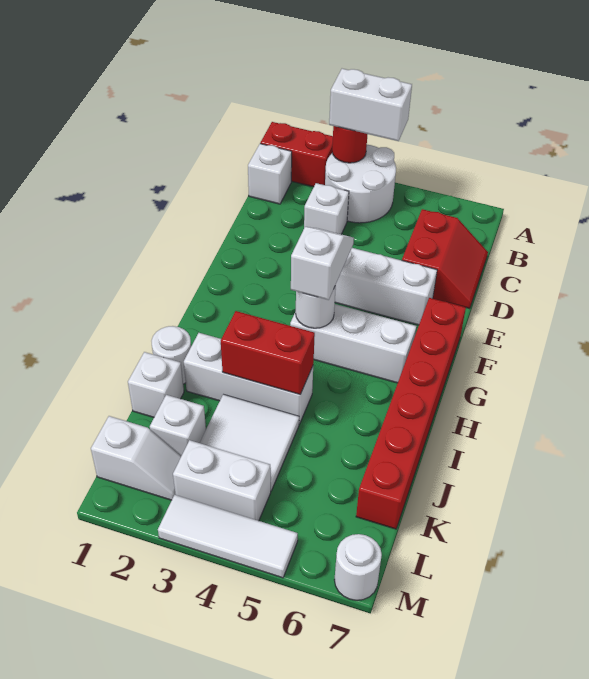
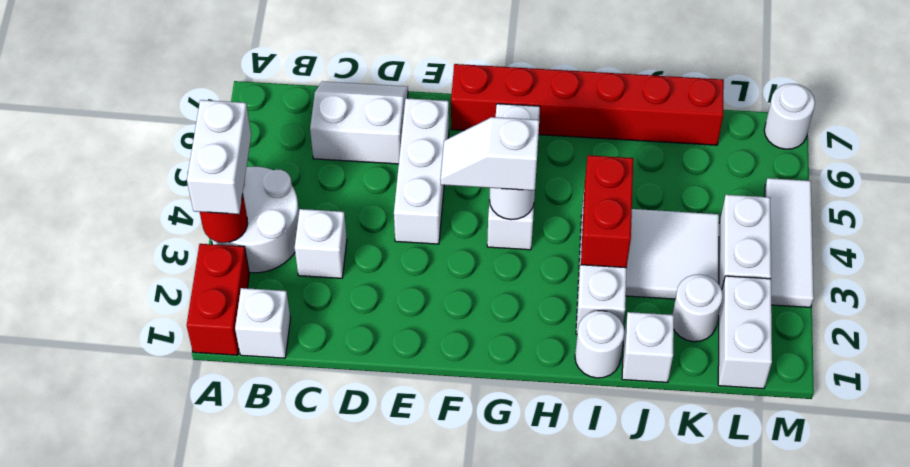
red 2x2 slope [402,209,488,309] -> white 2x2 slope [310,81,408,164]
white 1x1 brick [150,395,206,456] -> white 1x1 round brick [672,274,723,342]
white 1x2 slope [91,416,181,500] -> white 1x2 brick [718,276,772,389]

